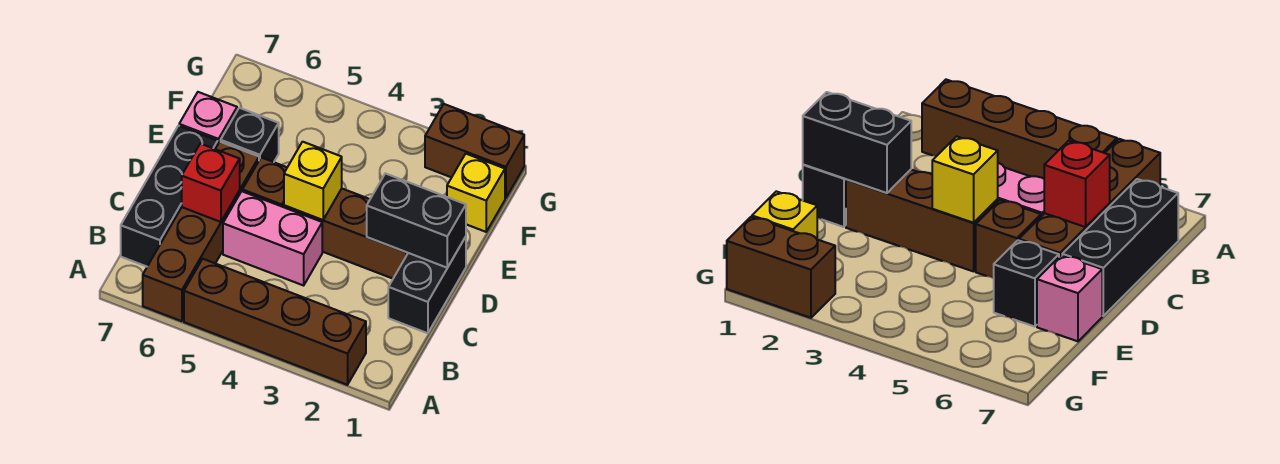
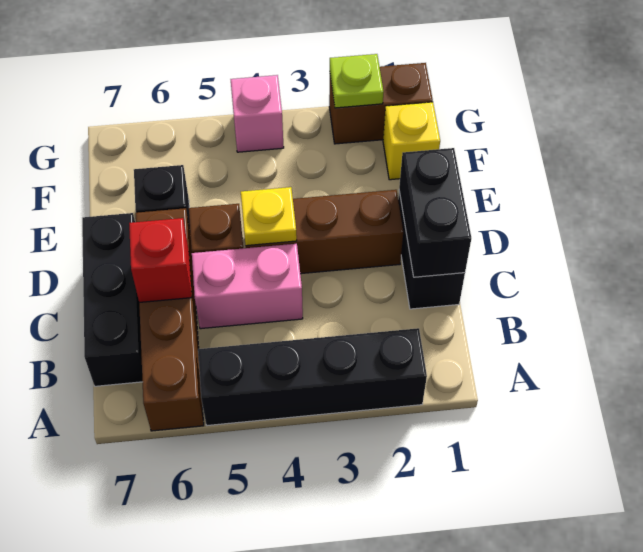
brown 1x4 brick [184,259,366,385] -> black 1x4 brick [198,328,427,426]
black 1x2 brick [367,173,466,268] -> black 1x2 brick turned to [399,148,471,277]
yellow 1x1 brick [284,142,342,220] -> yellow 1x1 plate [241,187,297,246]
pink 1x1 brick [179,92,237,143] -> pink 1x1 brick moved to [231,75,284,152]
none -> lime 1x1 plate [330,54,384,108]

